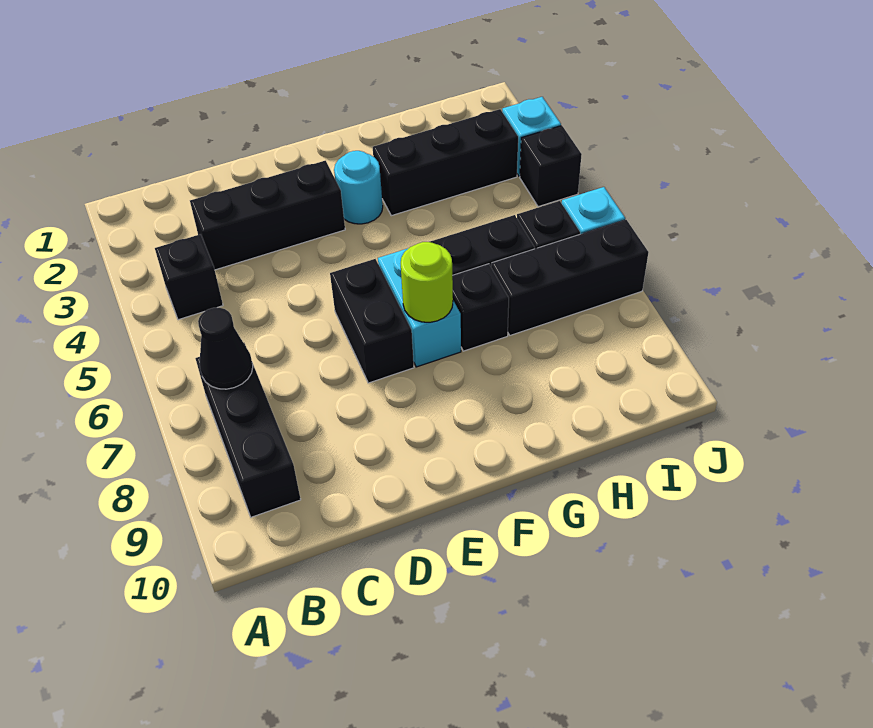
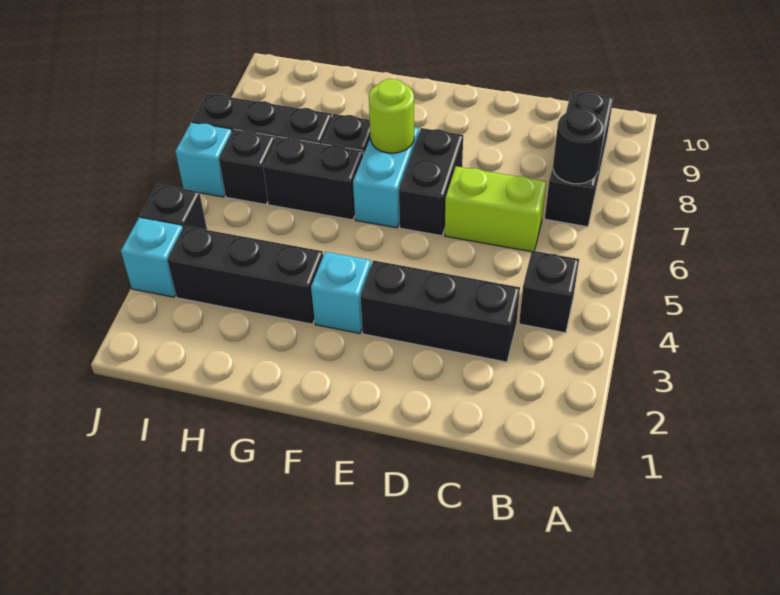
black 1x1 cone [198,308,253,389] -> black 1x1 round brick [553,108,605,184]
none -> lime 1x2 brick [445,166,546,252]
cyan 1x1 round brick [334,151,383,224] -> cyan 1x1 brick [311,252,371,333]

